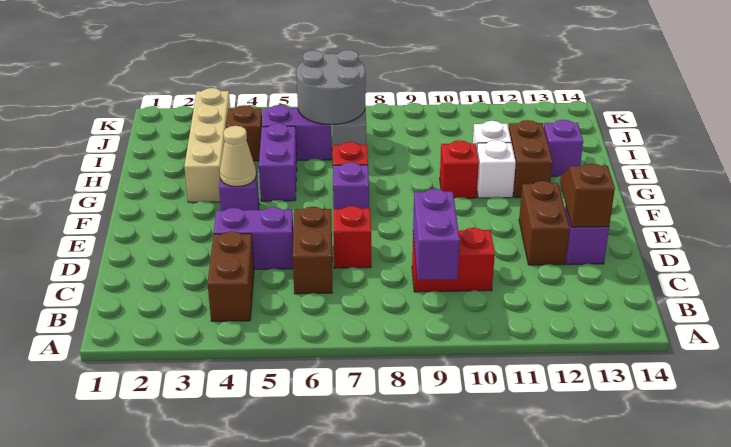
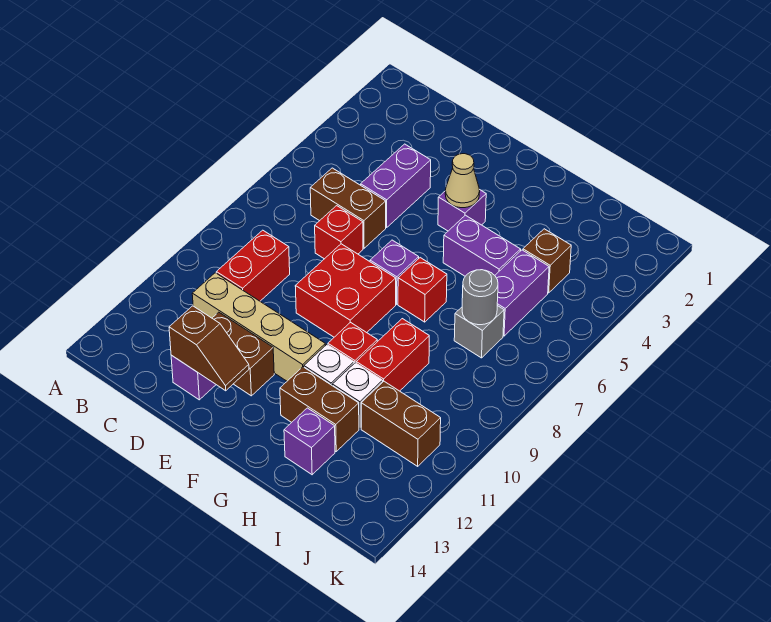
brown 1x2 brick [208,231,254,321] -> brown 1x2 brick moved to [361,381,441,466]
purple 1x2 brick [413,189,460,280] -> none
none -> red 2x2 brick [295,244,396,337]
tan 1x4 brick [184,88,230,202] -> tan 1x4 brick moved to [192,273,325,381]
none -> red 1x2 brick [356,319,429,391]
grey 2x2 round brick [296,50,365,125] -> grey 1x1 round brick [462,270,498,325]

